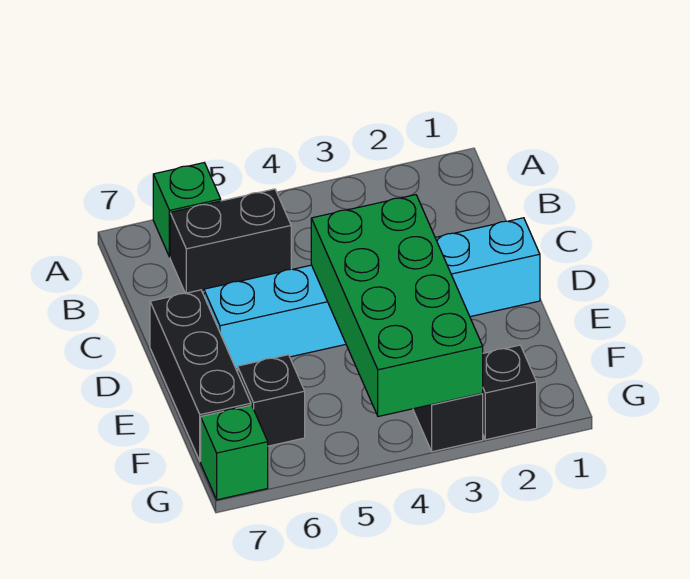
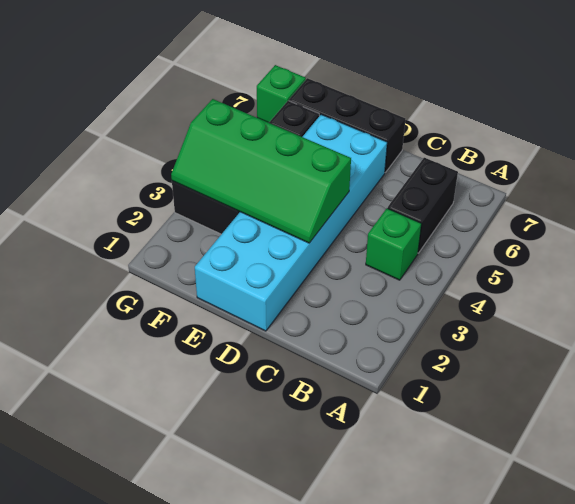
green 1x1 brick [153,163,221,257] -> green 1x1 brick moved to [366,208,421,280]
cyan 1x6 brick [204,218,540,369] -> cyan 2x6 brick [195,114,387,331]
green 2x4 brick [311,195,483,416] -> green 2x4 slope [171,99,351,243]
black 1x1 brick [482,345,537,440] -> none

